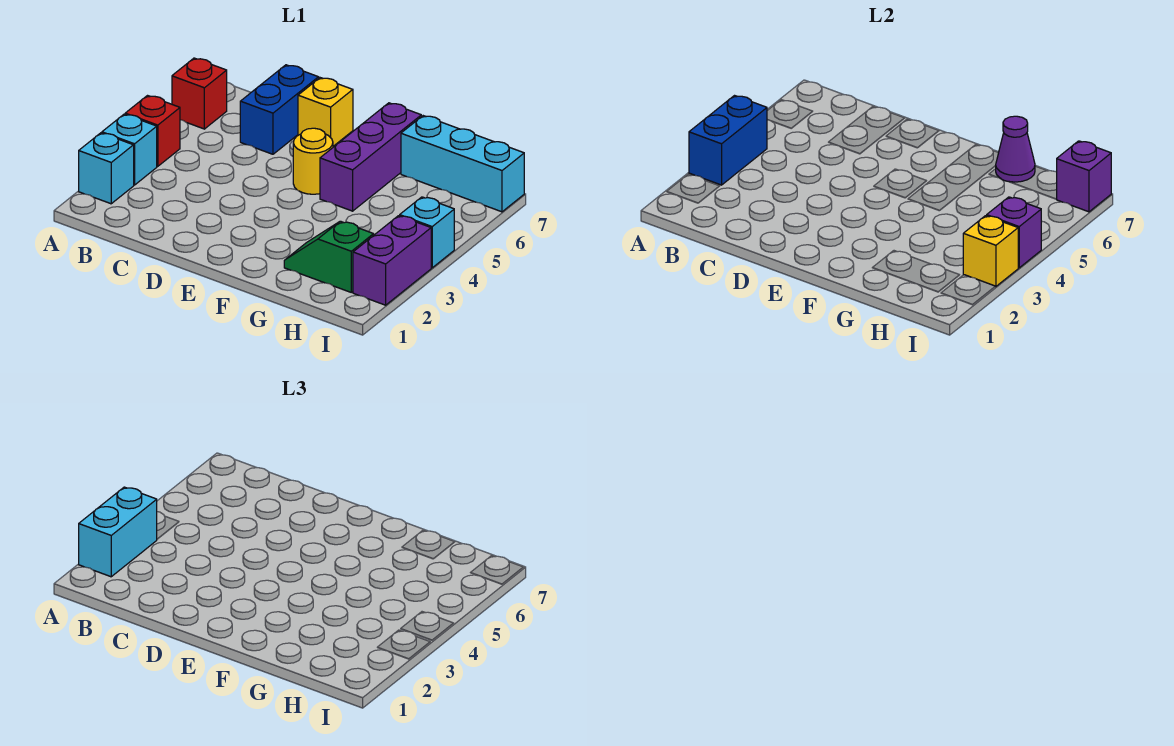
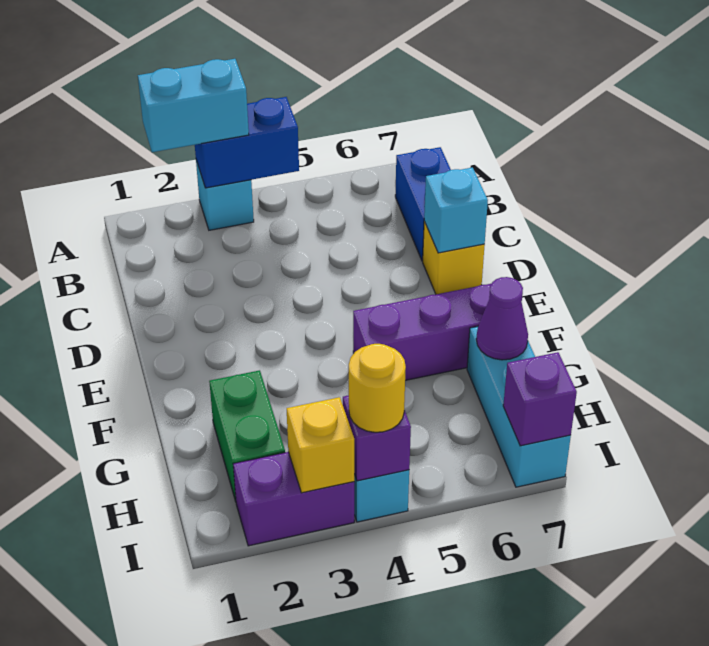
cyan 1x1 brick [79,133,134,204] -> cyan 1x1 brick moved to [424,168,488,253]
red 1x1 brick [125,96,180,166] -> none
red 1x1 brick [172,58,227,129] -> none
blue 1x2 brick [240,65,319,154] -> blue 1x2 brick turned to [395,147,451,261]
yellow 1x1 round brick [293,128,333,194] -> yellow 1x1 round brick moved to [349,344,406,432]
green 1x2 slope [284,221,374,292] -> green 1x2 brick [209,370,285,501]

